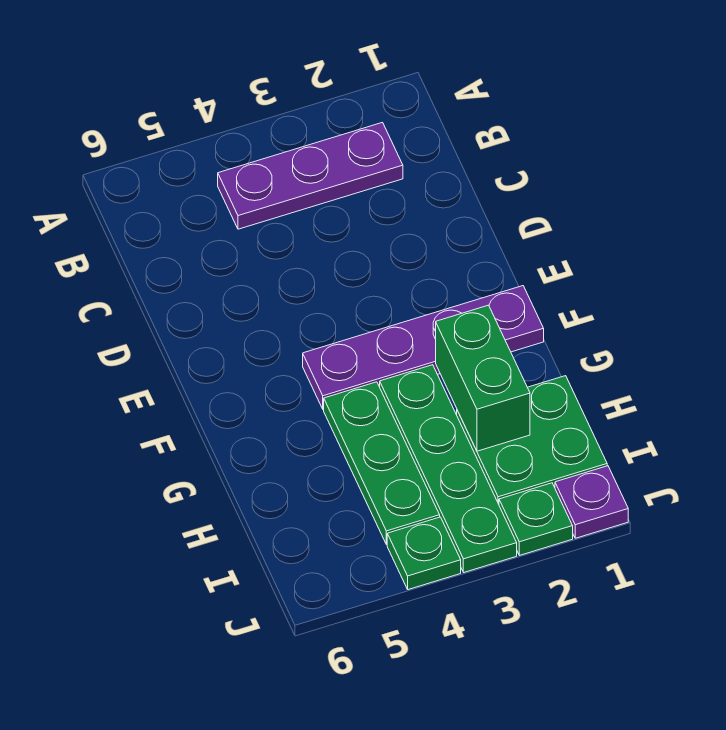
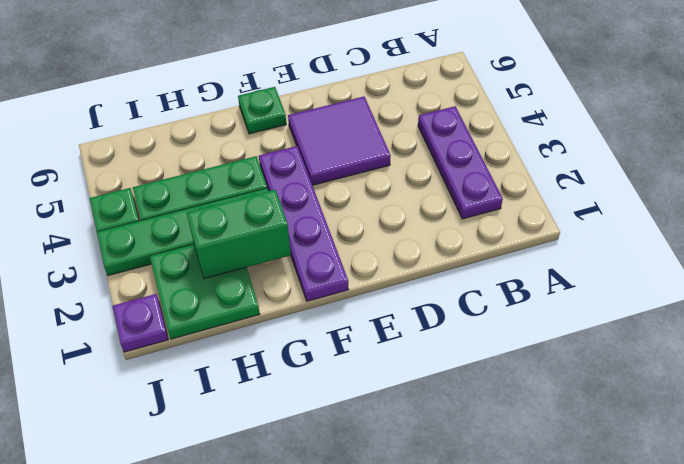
none -> purple 2x2 tile [288,97,391,185]
green 1x1 plate [499,483,573,555] -> green 1x1 plate moved to [238,87,286,134]

